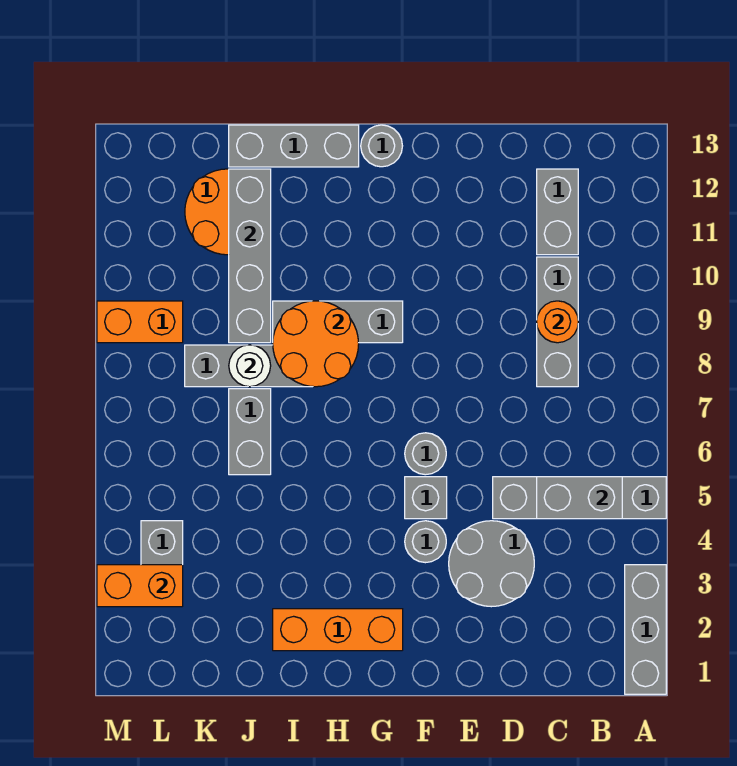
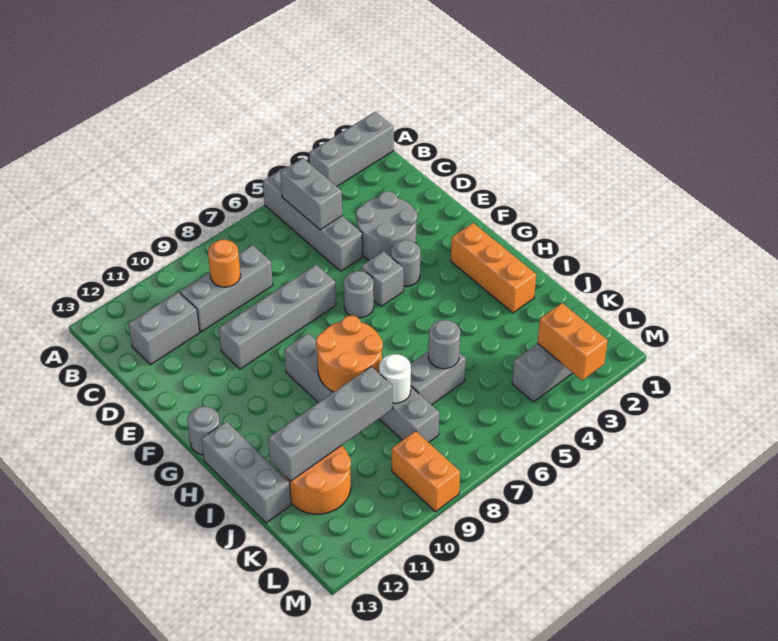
none -> grey 1x4 brick [219,265,336,369]
none -> grey 1x1 round brick [428,320,460,369]

